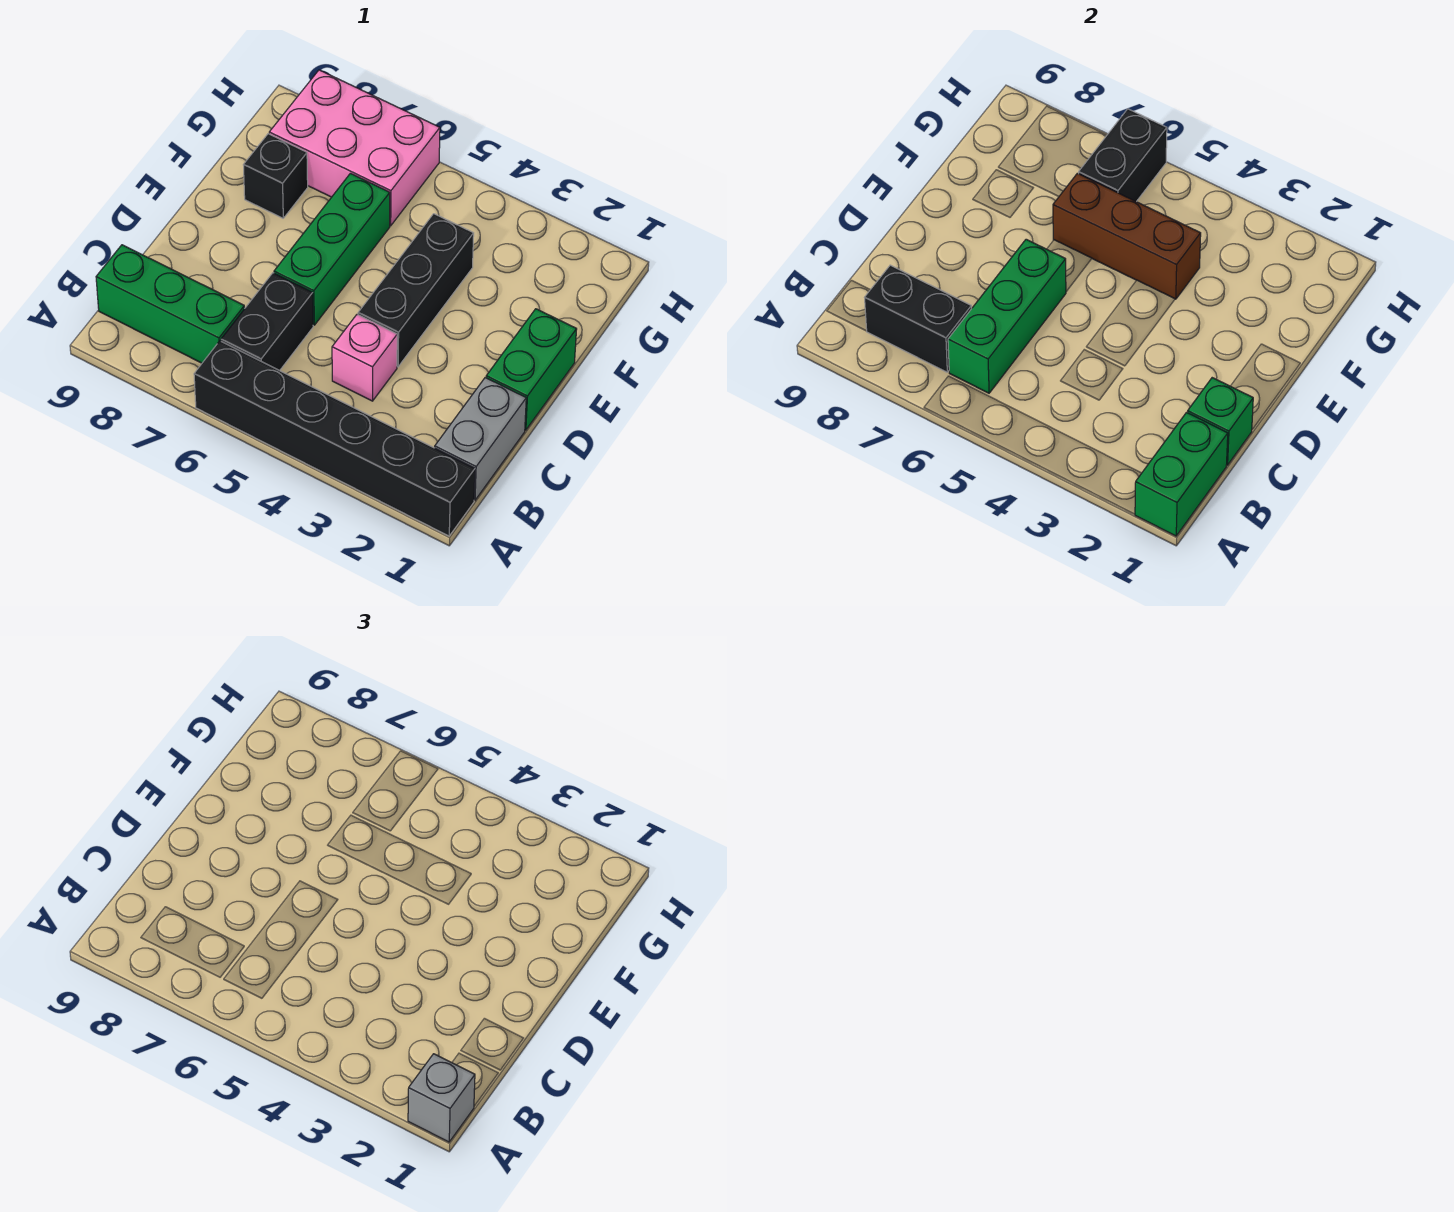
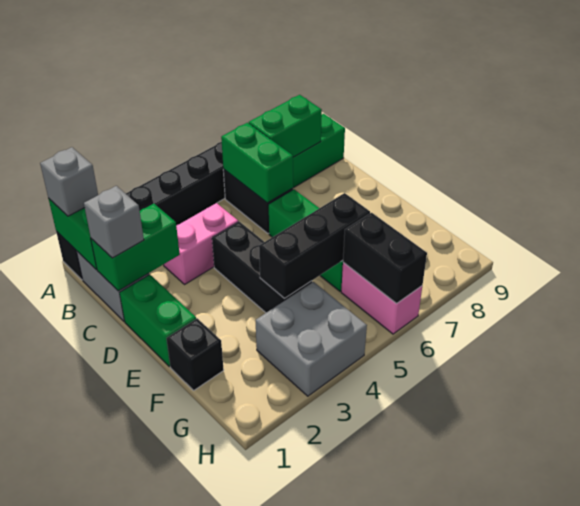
green 1x3 brick [948,239,1066,393] -> green 1x2 brick [221,123,293,203]
black 1x2 brick [865,265,972,372] -> green 1x2 brick [249,95,322,157]
green 1x1 brick [1188,378,1253,465] -> green 1x2 brick [91,204,180,291]
none -> grey 1x1 brick [84,186,144,258]
pink 1x1 brick [332,314,397,401] -> pink 1x2 brick [164,203,238,284]
brown 1x3 brick [1053,173,1201,299] -> black 1x3 brick [259,193,370,299]
black 1x1 brick [244,134,308,218] -> black 1x1 brick moved to [166,318,224,390]
none -> grey 2x2 brick [255,282,367,396]
pink 2x3 brick [269,70,440,226] -> pink 1x2 brick [341,262,422,334]

